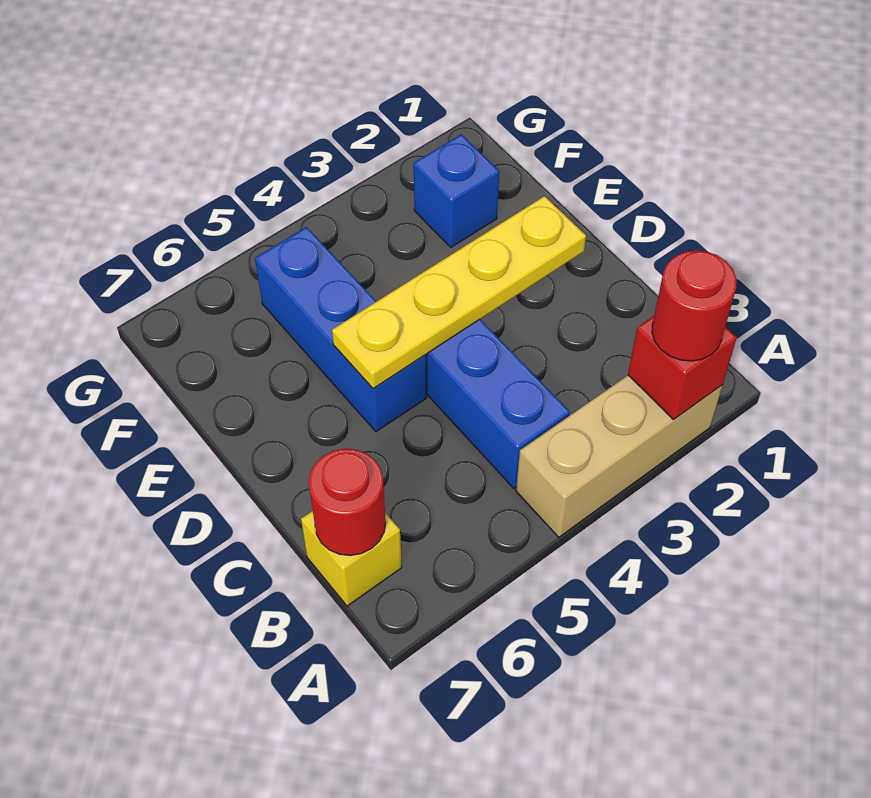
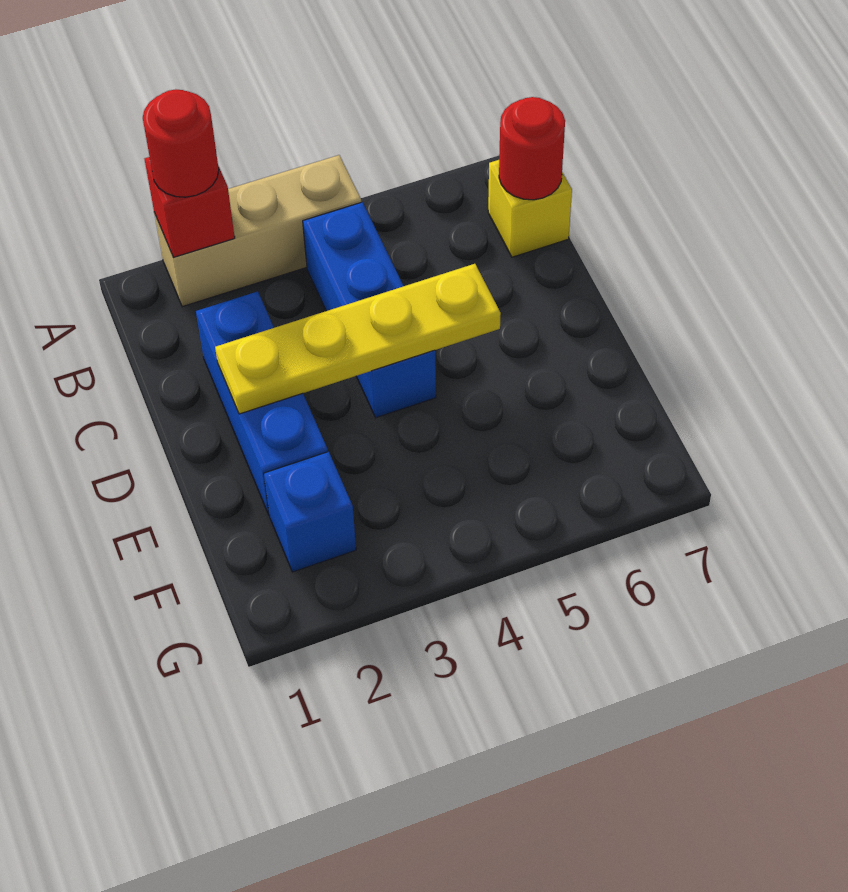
blue 1x3 brick [255,227,427,432] -> blue 1x3 brick moved to [196,291,328,514]

